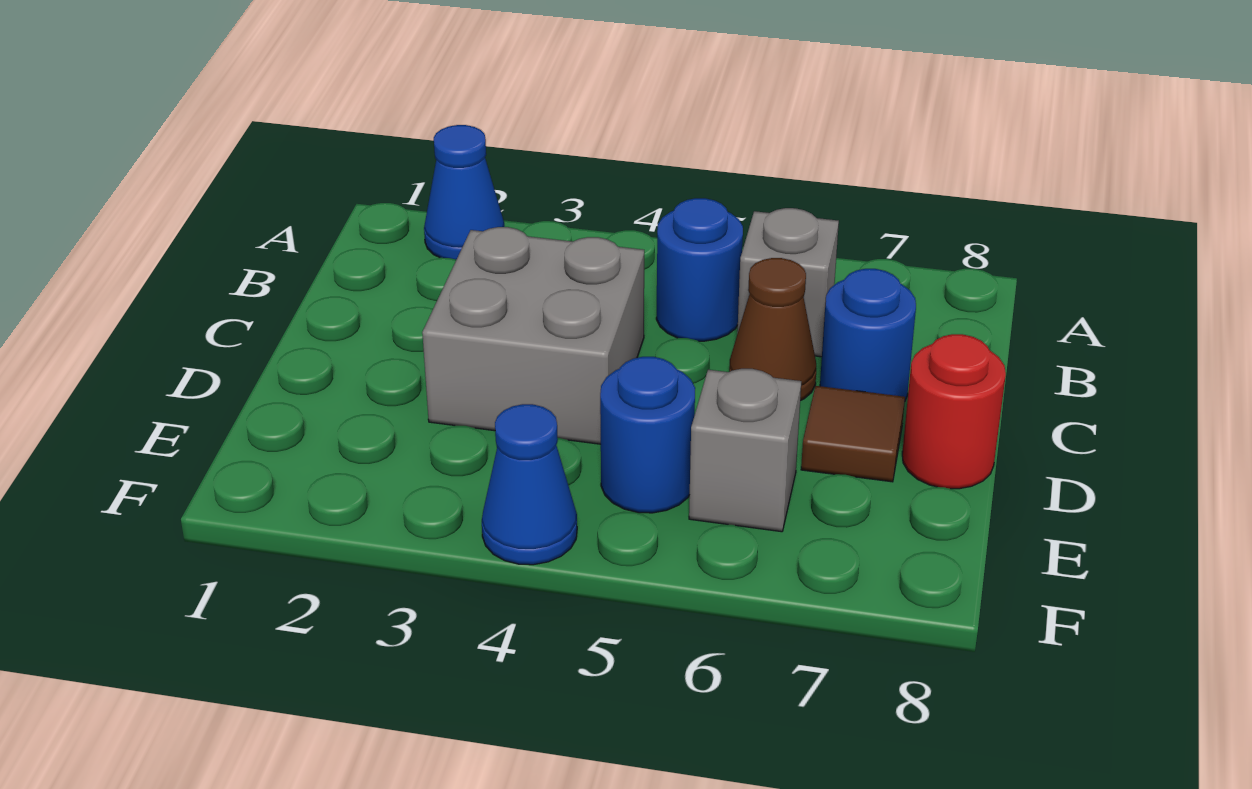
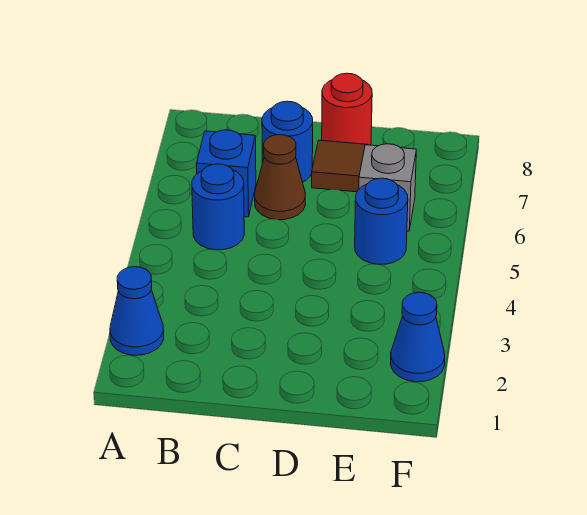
grey 1x1 brick [737,208,839,357] -> blue 1x1 brick [197,130,256,217]
grey 2x2 brick [422,227,644,444] -> none
blue 1x1 cone [482,404,577,565] -> blue 1x1 cone moved to [391,292,445,382]

